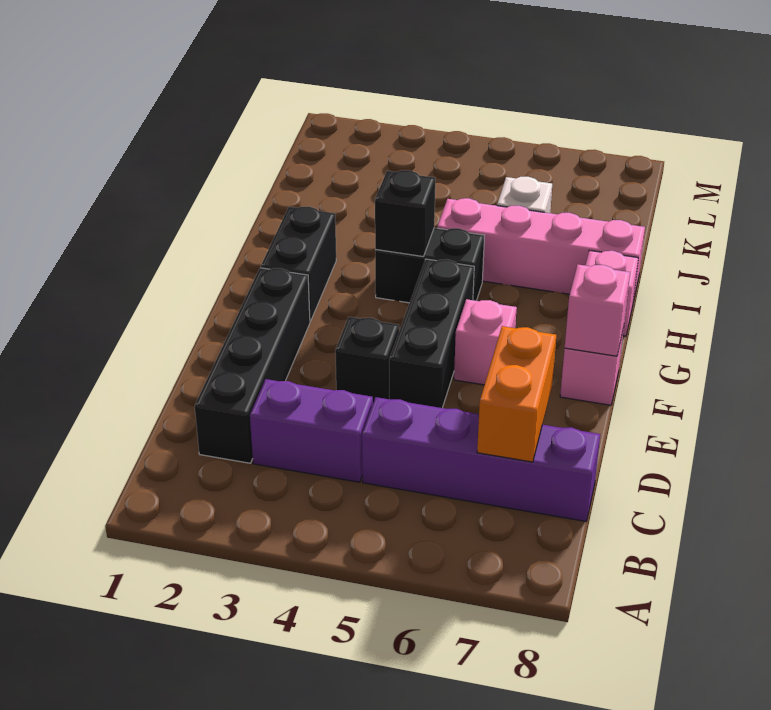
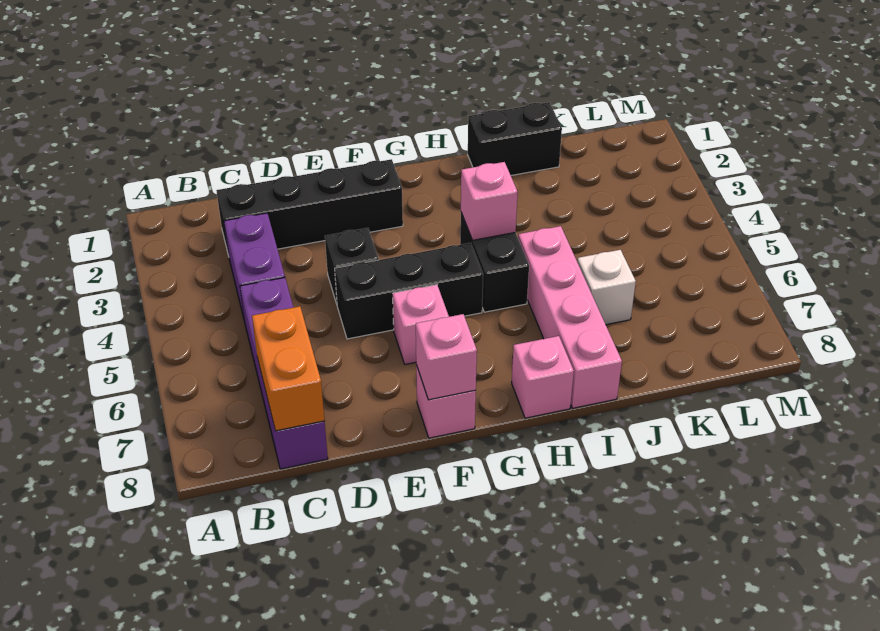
orange 1x2 brick [477,326,556,462] -> orange 1x2 brick turned to [252,306,324,431]
black 1x2 brick [261,207,336,321] -> black 1x2 brick moved to [468,102,562,175]
black 1x1 brick [375,170,435,256] -> pink 1x1 brick [461,162,518,240]

